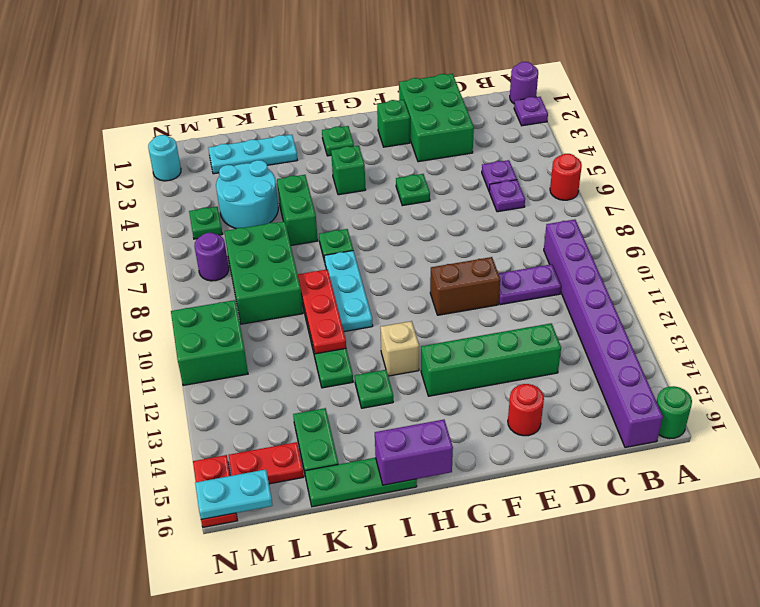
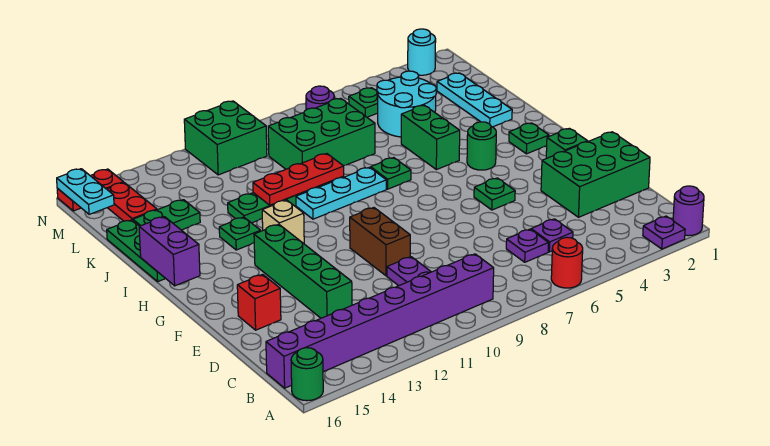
red 1x1 round brick [508,384,544,436] -> red 1x1 brick [237,274,281,330]
green 1x1 brick [331,146,366,195] -> green 1x1 round brick [467,122,496,170]
green 1x2 brick [277,175,318,245] -> green 1x2 brick turned to [401,105,460,170]

